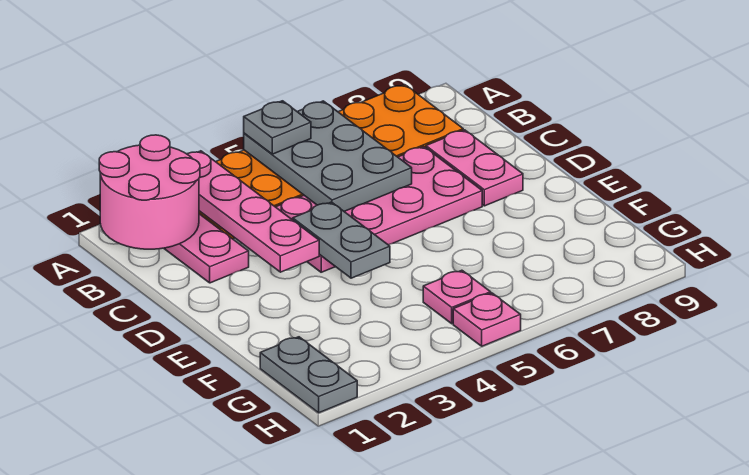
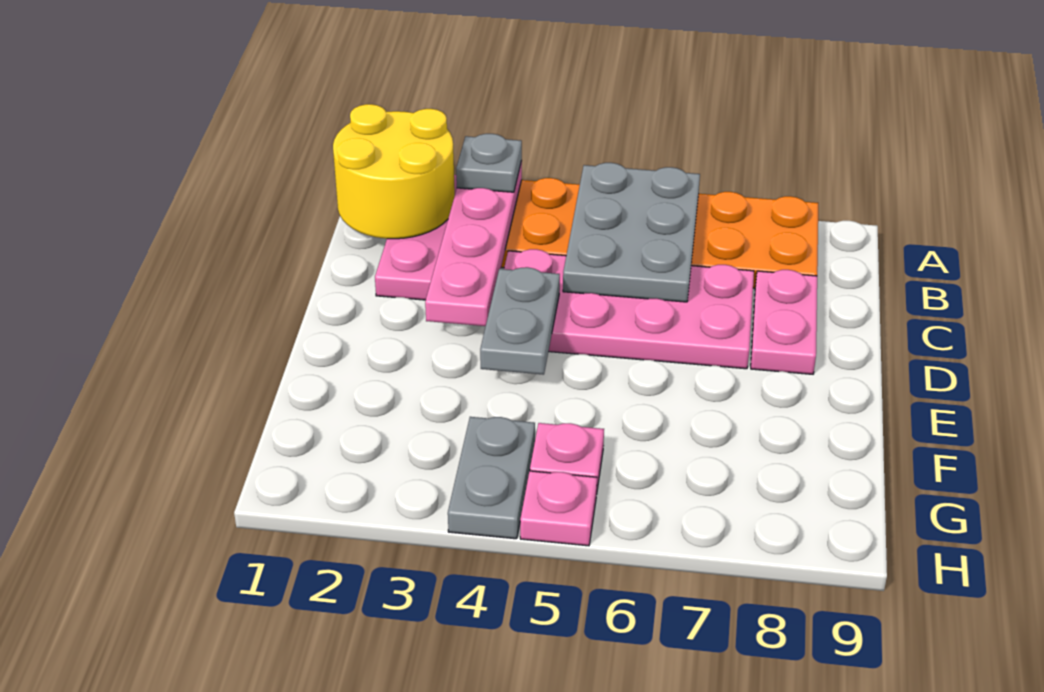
pink 2x2 round brick [99,135,200,249] -> yellow 2x2 round brick [333,104,455,239]
grey 1x1 plate [244,101,311,154] -> grey 1x1 plate moved to [456,134,522,192]
grey 1x2 plate [260,337,357,413] -> grey 1x2 plate moved to [448,417,535,539]

